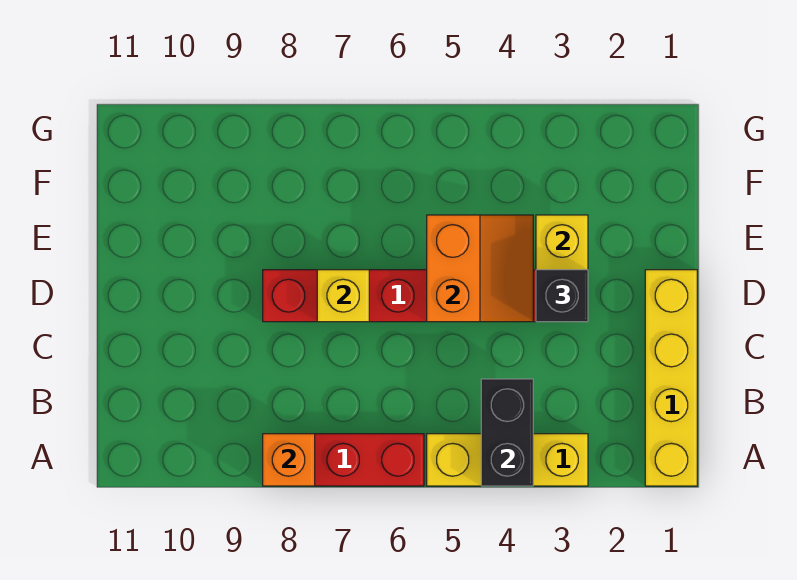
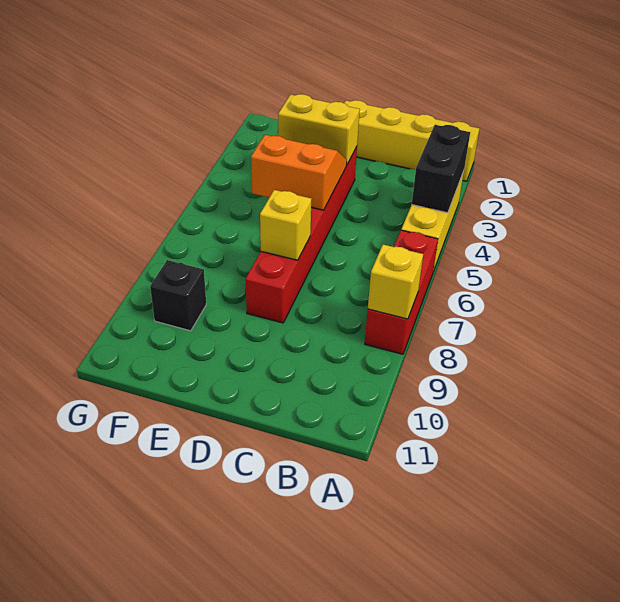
black 1x2 brick [481,379,533,486] -> black 1x2 brick turned to [412,125,470,213]
orange 1x1 brick [263,434,315,486] -> yellow 1x1 brick [368,245,423,319]
black 1x1 brick [536,270,588,322] -> black 1x1 brick moved to [150,260,206,331]

